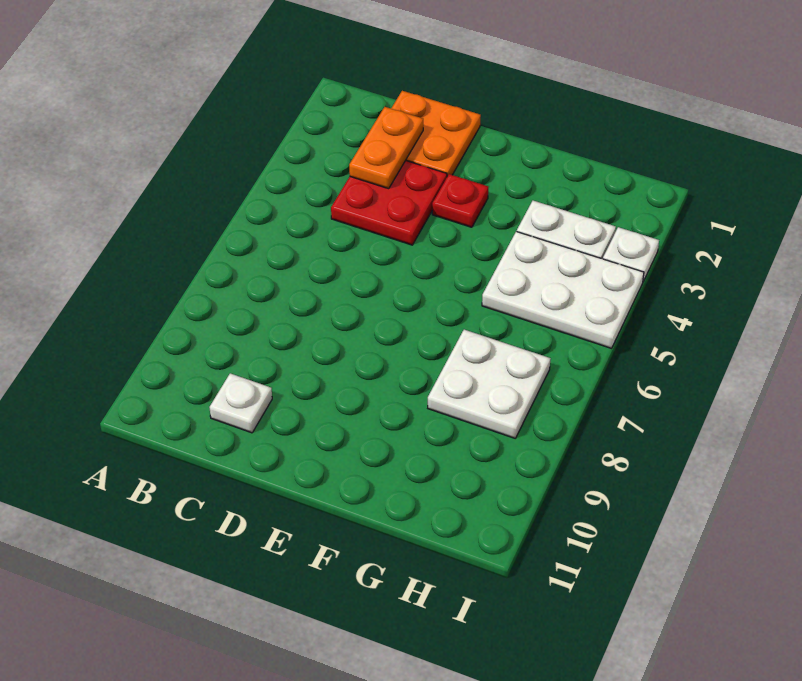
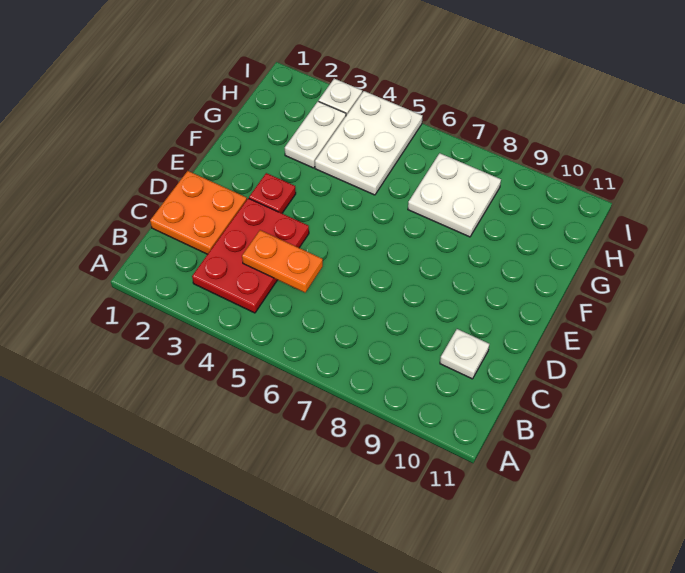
orange 1x2 plate [349,107,423,189] -> orange 1x2 plate moved to [242,230,323,292]
red 2x2 plate [331,161,447,245] -> red 2x3 plate [192,198,309,313]

